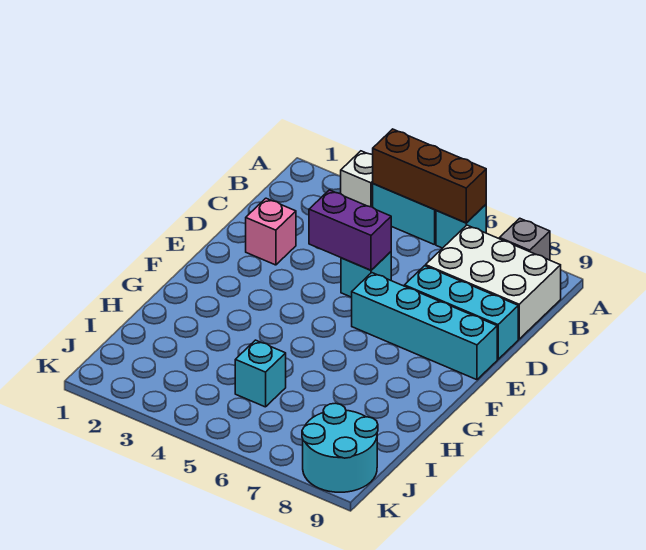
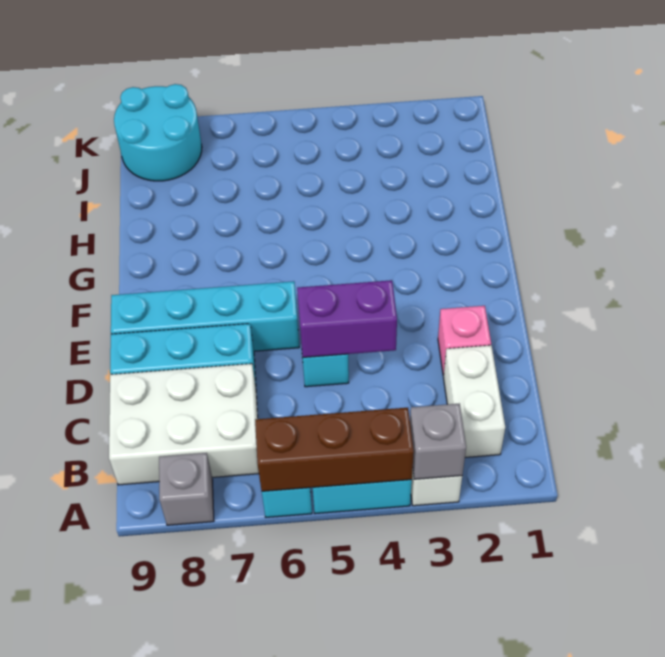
none -> grey 1x1 brick [410,404,466,479]
none -> white 1x2 brick [444,345,505,457]
cyan 1x1 brick [235,340,286,407] -> none

